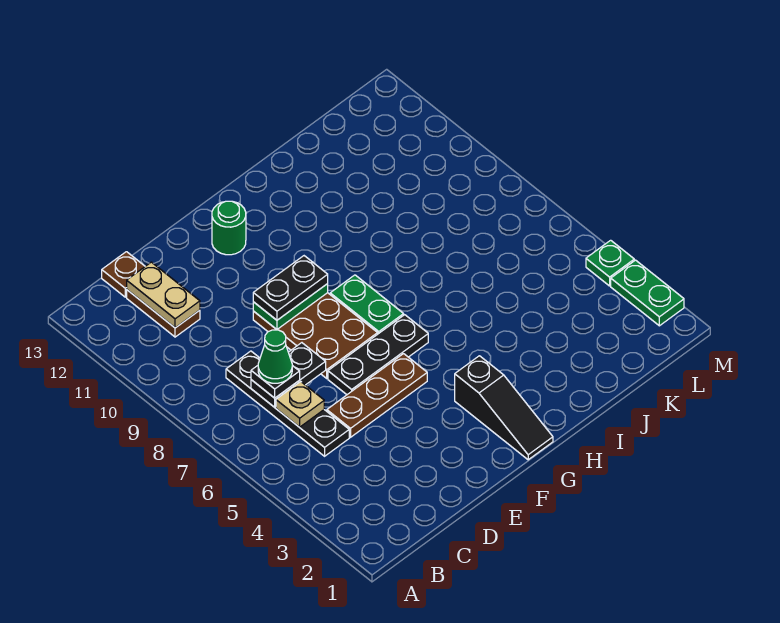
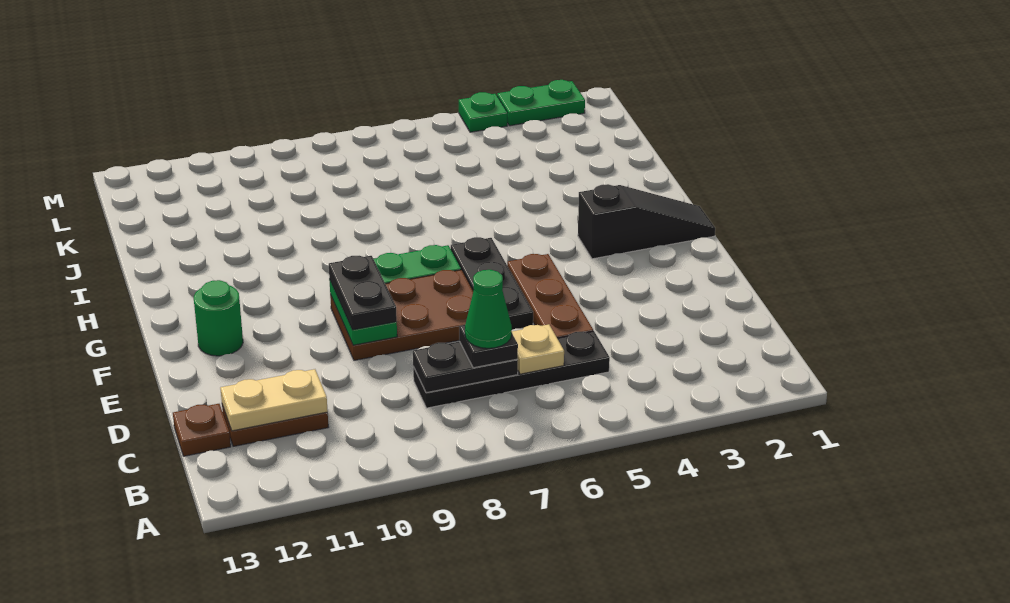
black 1x2 plate [251,343,326,407] -> black 1x2 plate turned to [413,342,518,393]

